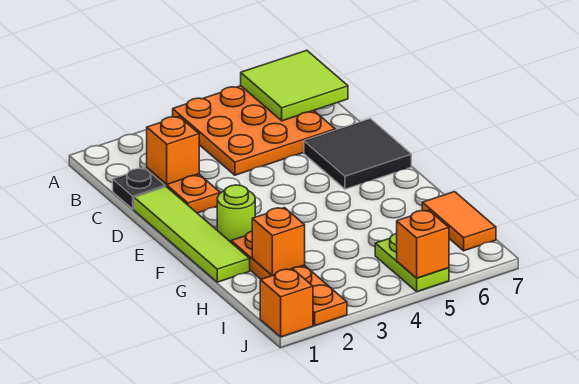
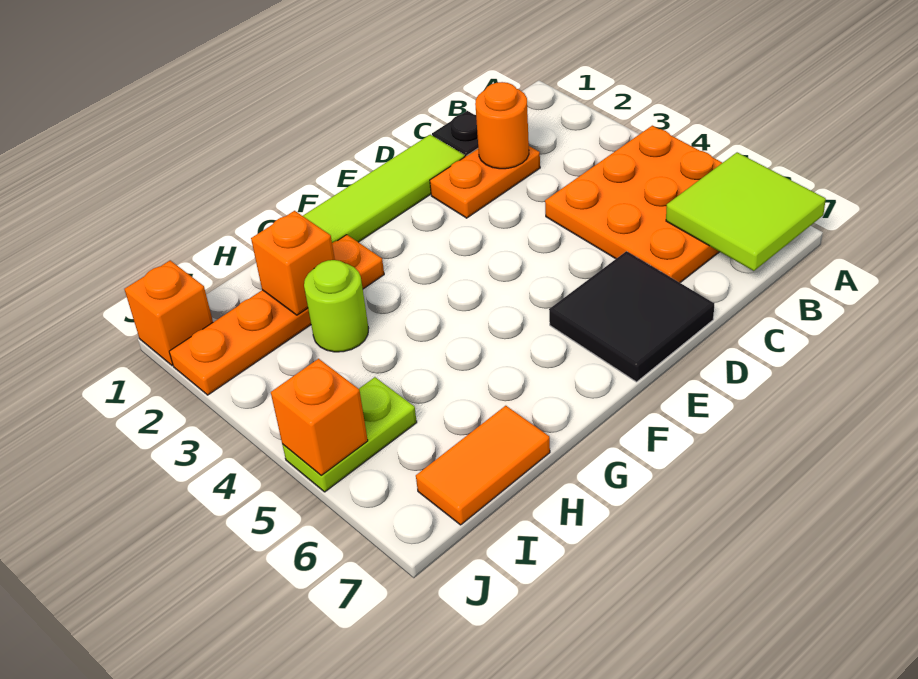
orange 1x1 brick [147,117,199,184] -> orange 1x1 round brick [475,82,529,169]
lime 1x1 round brick [217,185,255,242] -> lime 1x1 round brick moved to [304,260,369,352]

